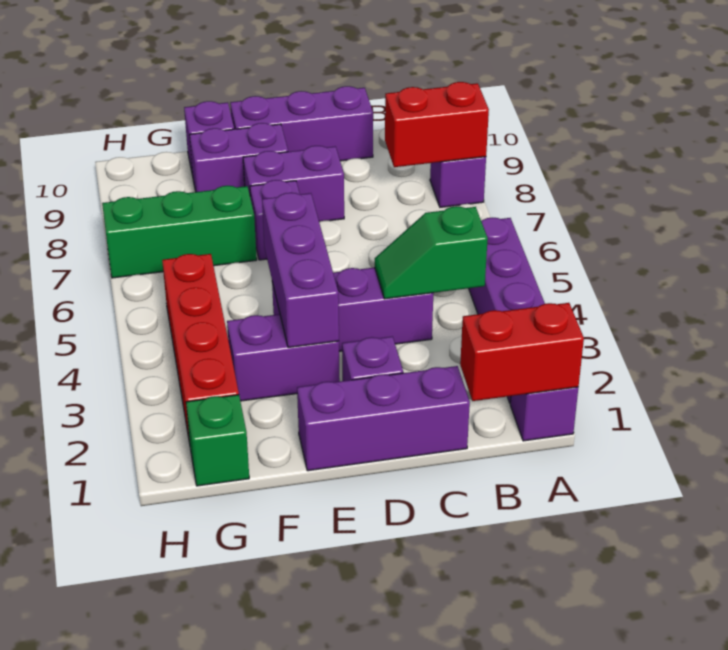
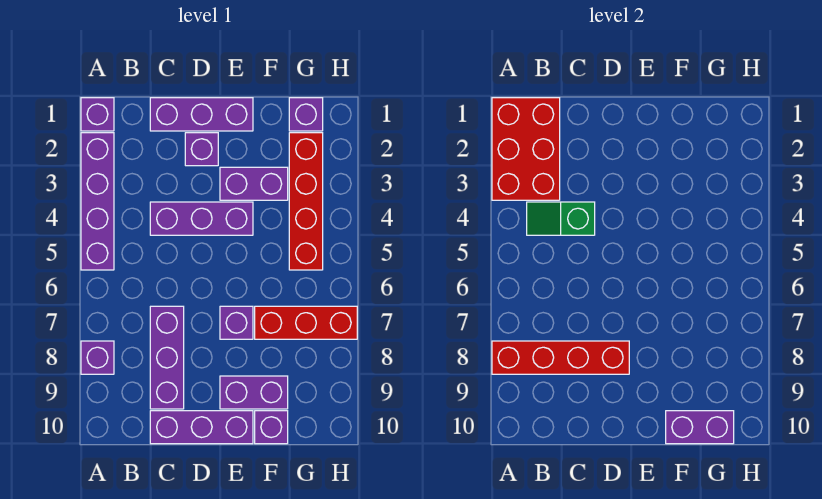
red 1x2 brick [460,303,584,401] -> red 2x3 brick [492,98,560,200]
red 1x2 brick [385,82,489,167] -> red 1x4 brick [492,341,629,374]
green 1x2 slope [375,206,488,299] -> green 1x2 slope turned to [527,202,595,235]
purple 1x2 brick [243,146,344,222] -> purple 1x2 brick moved to [666,411,734,444]
purple 1x3 brick [262,193,339,348] -> purple 1x3 brick moved to [150,306,184,409]
green 1x3 brick [102,186,257,278] -> red 1x3 brick [255,306,357,339]
green 1x1 brick [186,395,249,486] -> purple 1x1 brick [289,98,323,131]

